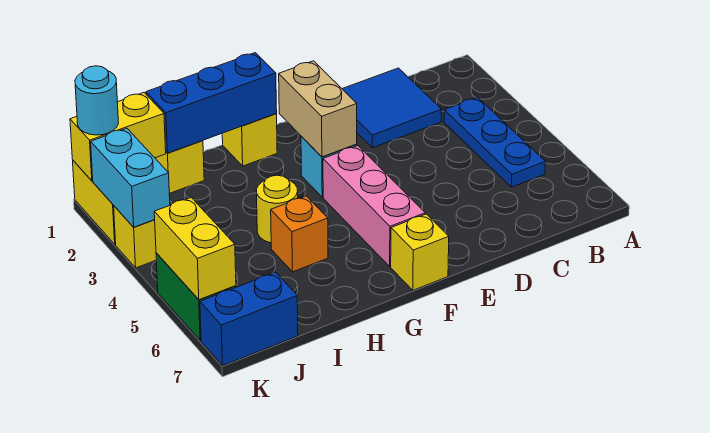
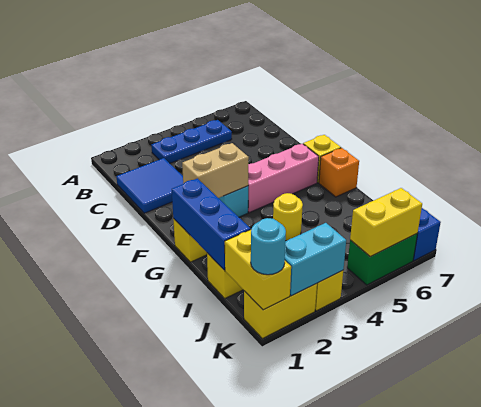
orange 1x1 brick [271,196,328,272] -> orange 1x1 brick moved to [319,148,359,197]

